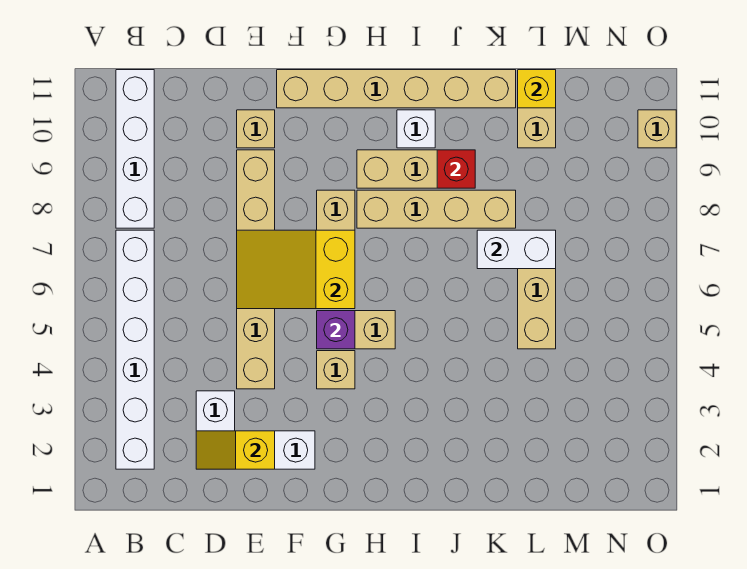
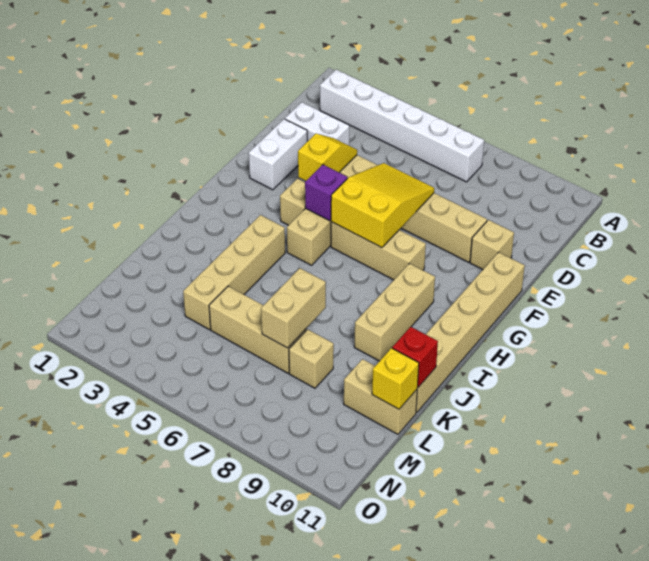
white 1x4 brick [116,70,154,228] -> none
yellow 1x2 slope [196,431,275,469] -> yellow 1x2 slope moved to [298,134,357,181]
tan 1x4 brick [357,190,516,228] -> tan 1x4 brick moved to [183,215,285,330]
white 1x1 brick [397,110,435,148] -> none
red 1x1 brick [437,150,475,188] -> red 1x1 brick moved to [392,327,438,387]
white 1x2 brick [477,230,556,269] -> tan 1x2 brick [261,268,326,348]
tan 1x1 brick [638,110,676,148] -> tan 1x1 brick moved to [289,329,334,388]

